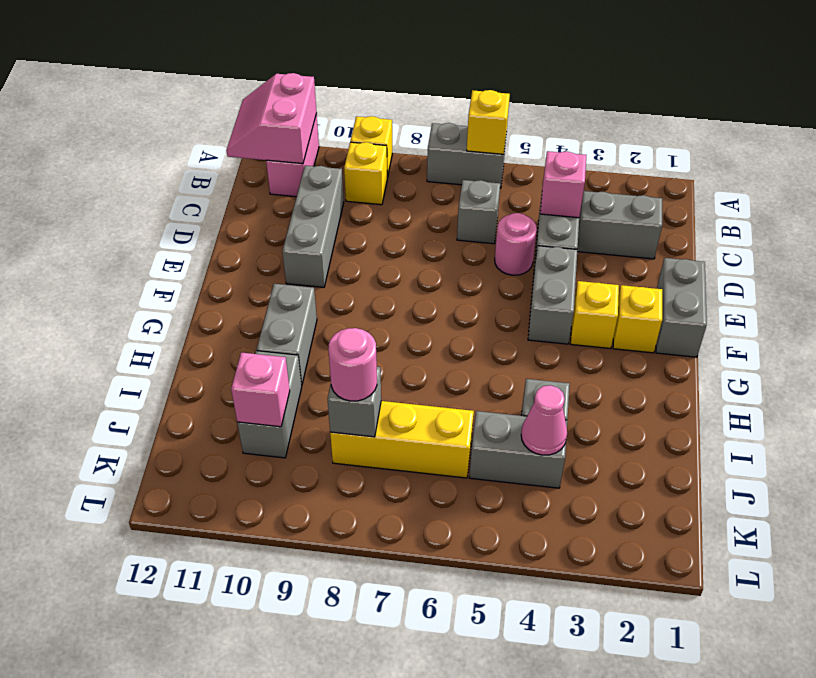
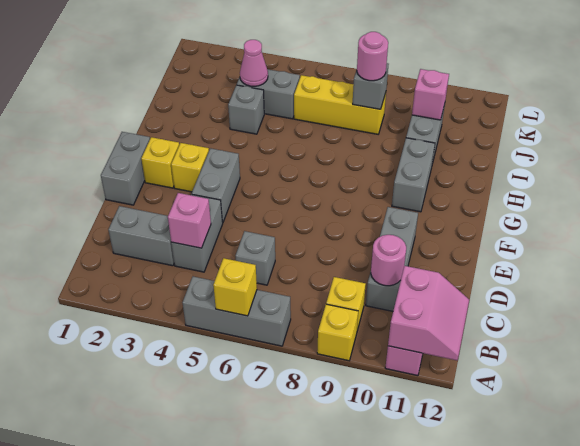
grey 1x2 brick [427,123,506,188] -> grey 1x3 brick [183,277,291,346]
pink 1x1 round brick [495,213,537,275] -> pink 1x1 round brick moved to [371,235,406,286]

